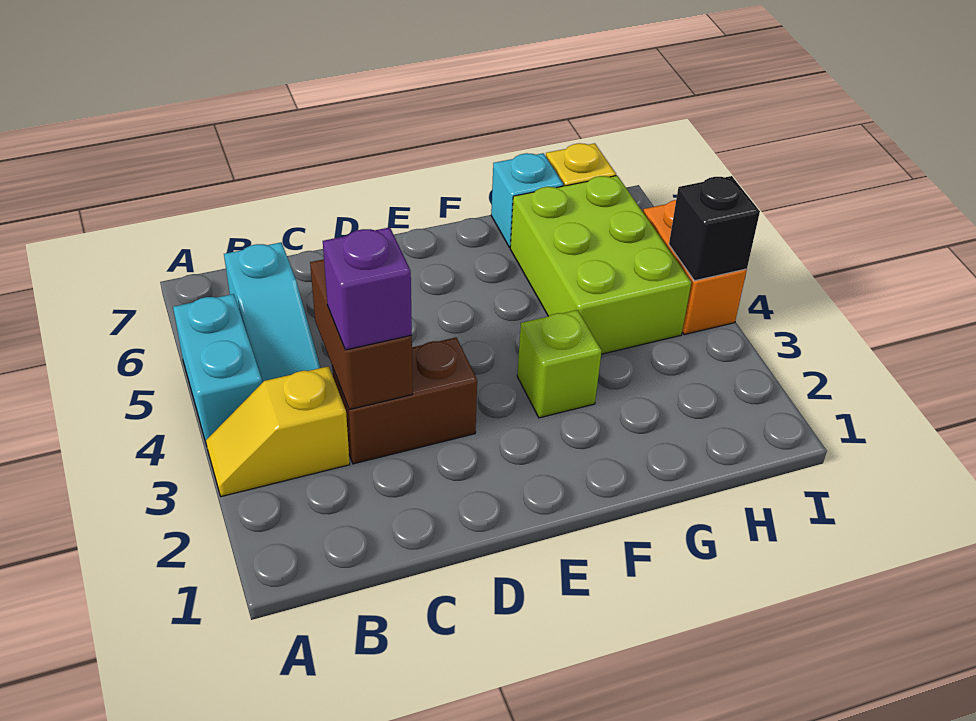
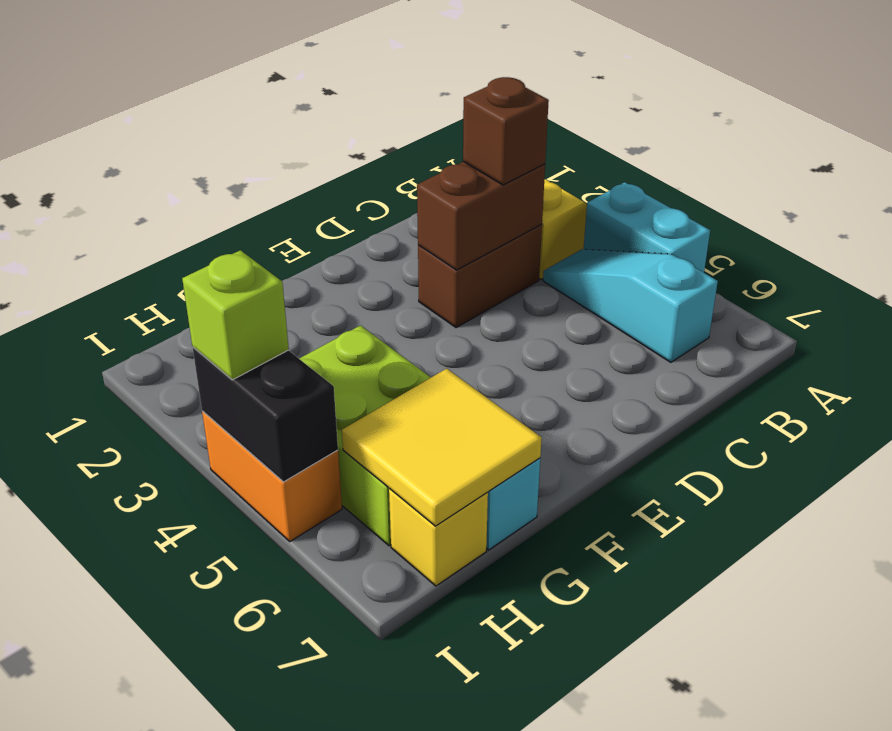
brown 1x2 brick [310,259,413,410] -> brown 1x2 brick turned to [417,162,545,270]
purple 1x1 brick [323,227,412,350] -> brown 1x1 brick [463,77,549,185]
lime 1x1 brick [517,310,602,418] -> lime 1x1 brick moved to [182,250,289,380]
none -> yellow 2x2 tile [342,369,542,526]
black 1x1 brick [669,176,760,281] -> black 1x2 brick [193,347,338,482]

